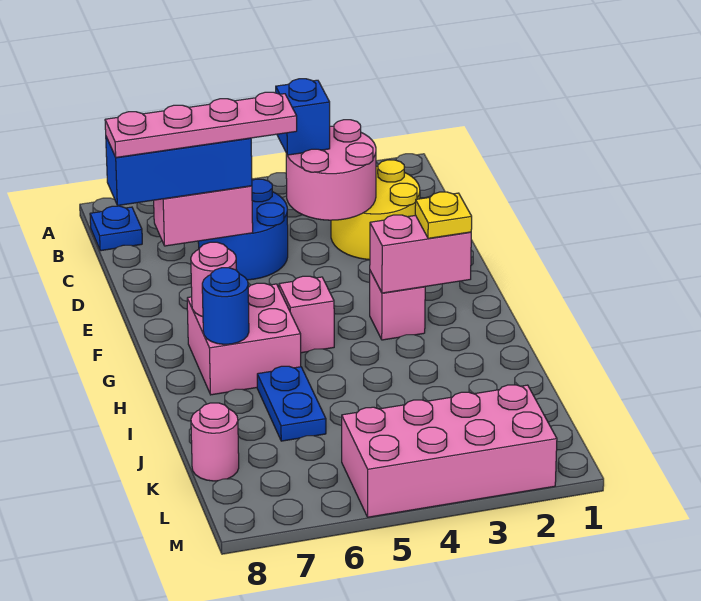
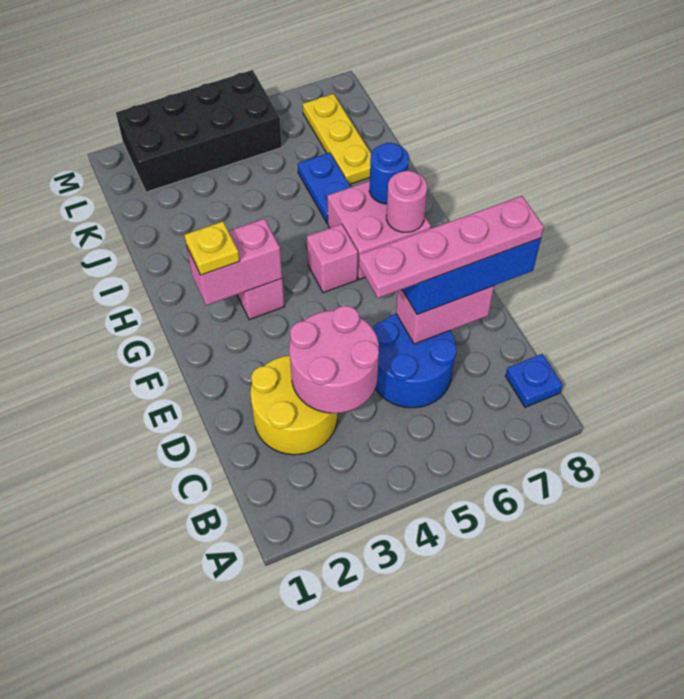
blue 1x1 brick [276,79,330,155] -> none
none -> yellow 1x3 plate [303,94,371,185]
pink 1x1 round brick [191,403,239,481] -> none
pink 2x4 brick [342,385,557,517] -> black 2x4 brick [116,70,282,192]

